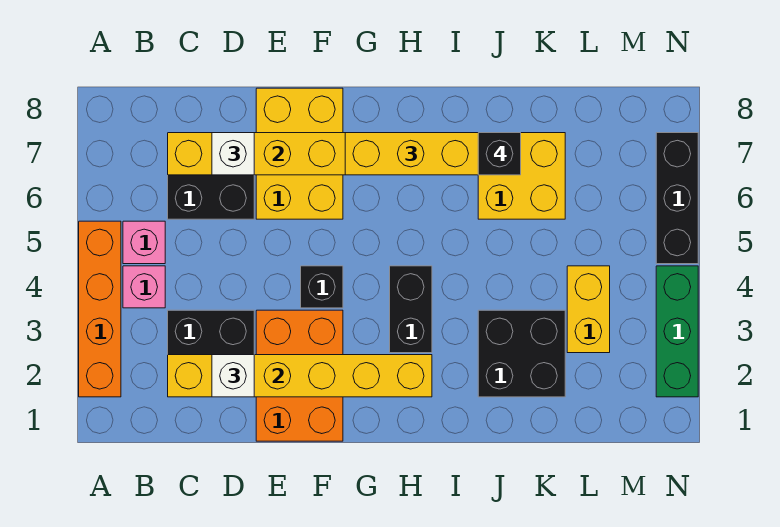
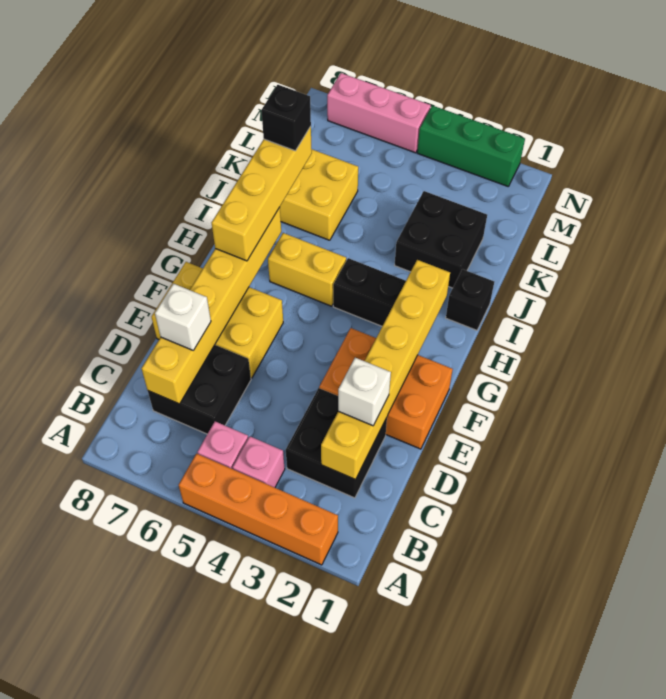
black 1x1 brick [301,266,343,308] -> black 1x1 brick moved to [446,269,494,330]
yellow 1x2 brick [567,266,610,353] -> yellow 1x2 brick moved to [268,233,346,306]
black 1x3 brick [656,133,698,264] -> pink 1x3 brick [327,73,431,153]

